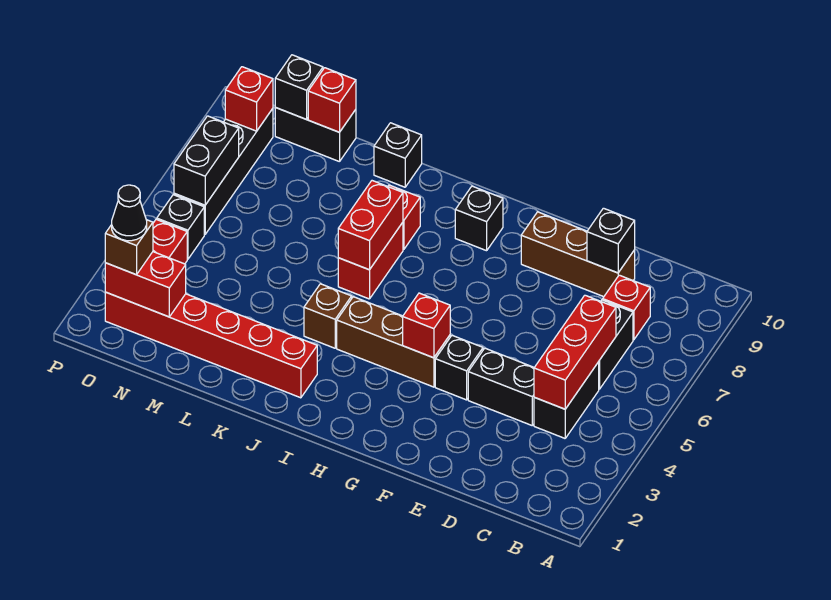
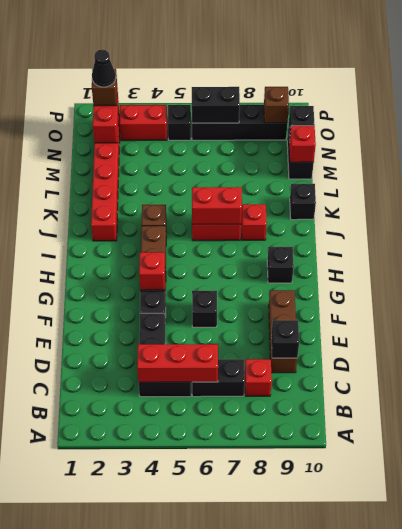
none -> black 1x1 brick [192,291,217,327]
red 1x1 brick [225,67,273,131] -> brown 1x1 brick [264,87,289,123]

